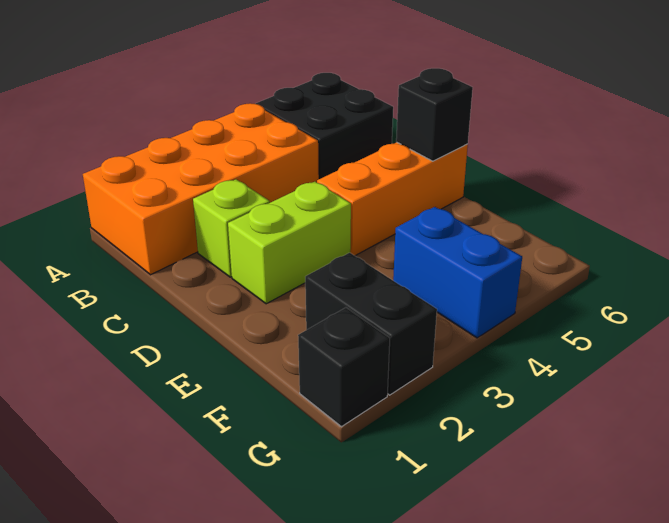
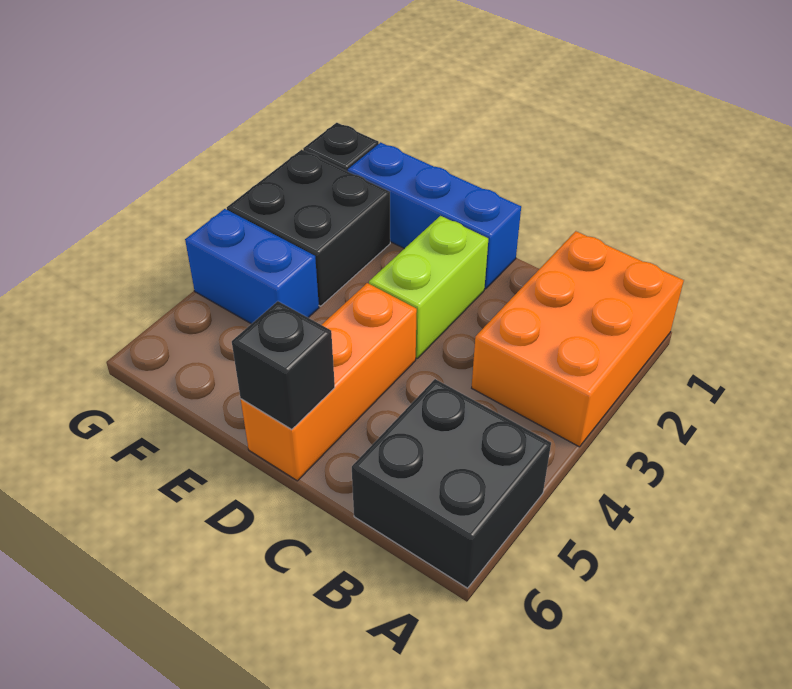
orange 2x4 brick [83,103,319,275] -> orange 2x3 brick [472,231,684,447]
lime 1x1 brick [193,179,270,277] -> none
none -> blue 1x3 brick [348,142,521,289]
black 1x2 brick [305,253,437,395] -> black 2x2 brick [227,150,390,306]

